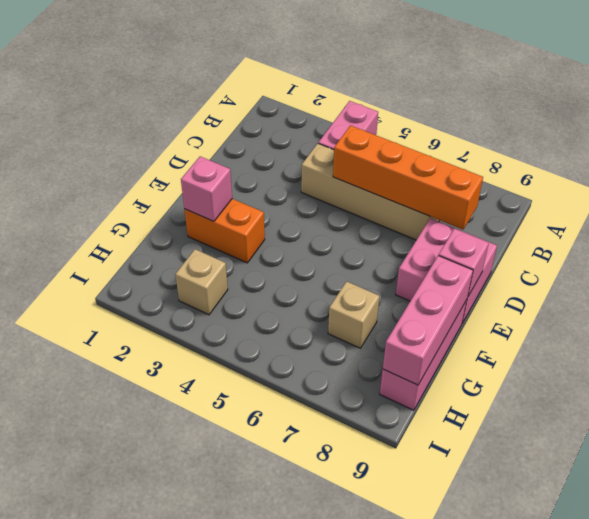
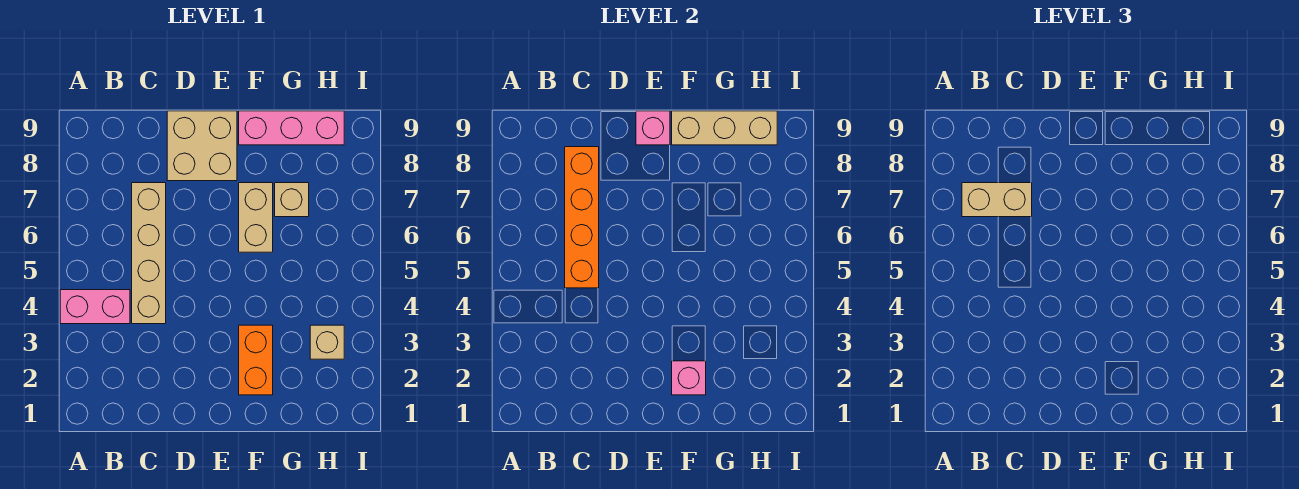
none -> tan 1x2 brick [962,183,1032,217]
pink 2x2 brick [396,218,497,323] -> tan 2x2 brick [167,111,237,181]
none -> tan 1x2 brick [239,183,273,252]
pink 1x3 brick [383,255,473,385] -> tan 1x3 brick [672,111,777,145]

